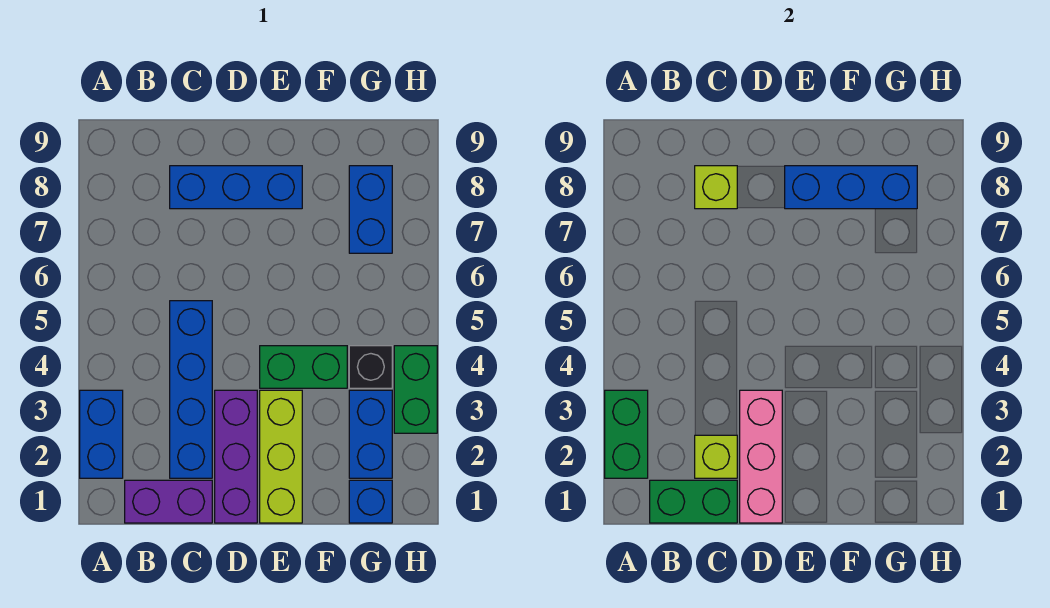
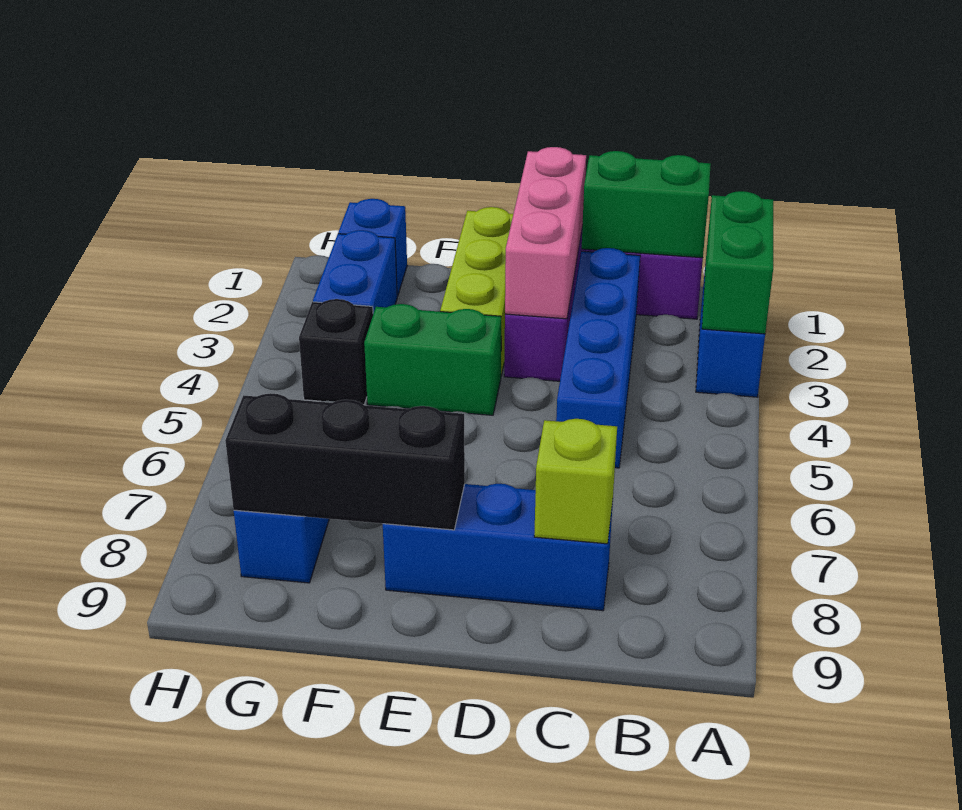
lime 1x1 brick [695,435,737,478] -> none
blue 1x3 brick [785,166,917,209] -> black 1x3 brick [225,393,465,530]
green 1x2 brick [394,346,437,433] -> none

